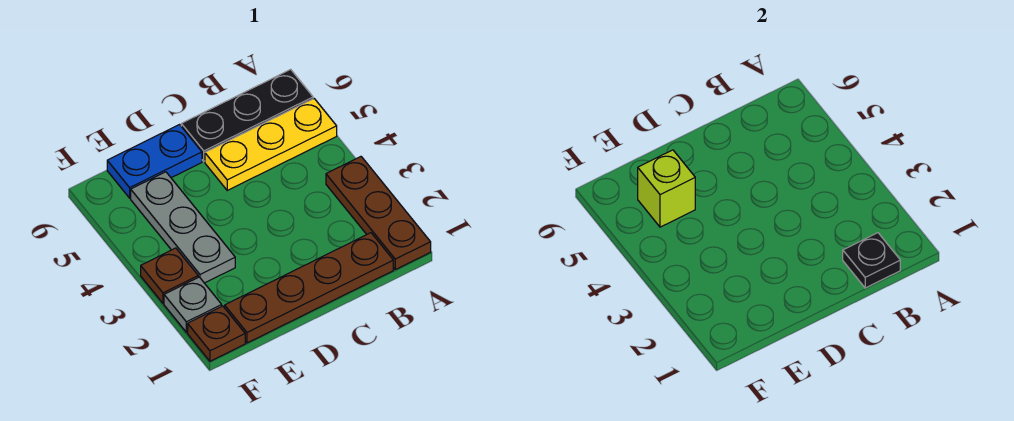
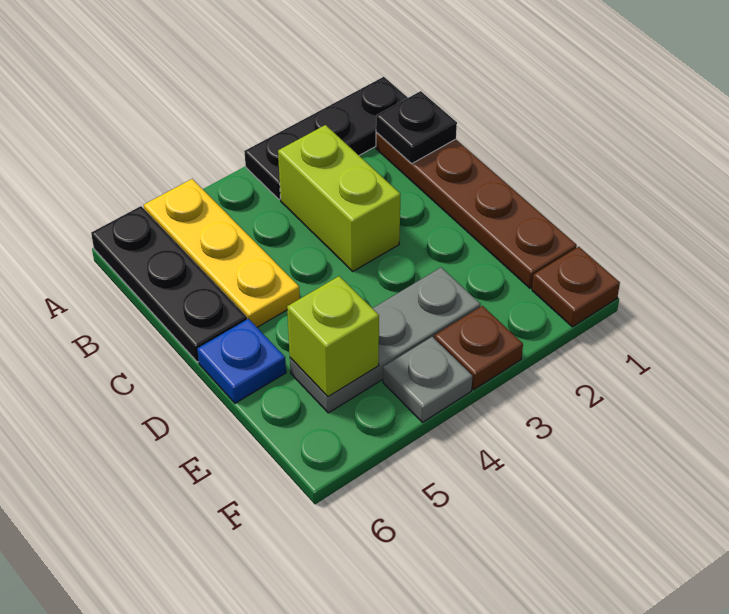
brown 1x3 plate [326,157,431,270] -> black 1x3 plate [244,77,408,199]
none -> lime 1x2 brick [278,125,401,271]
blue 1x2 plate [107,125,202,198] -> blue 1x1 plate [197,319,286,403]
grey 1x1 plate [164,277,222,332] -> grey 1x1 plate moved to [383,337,473,422]

